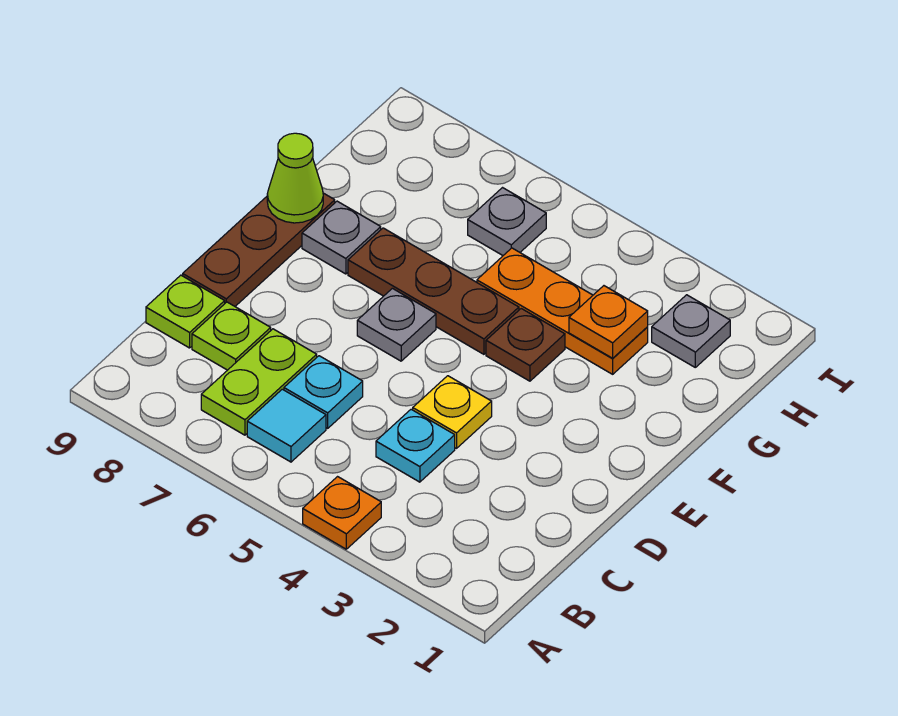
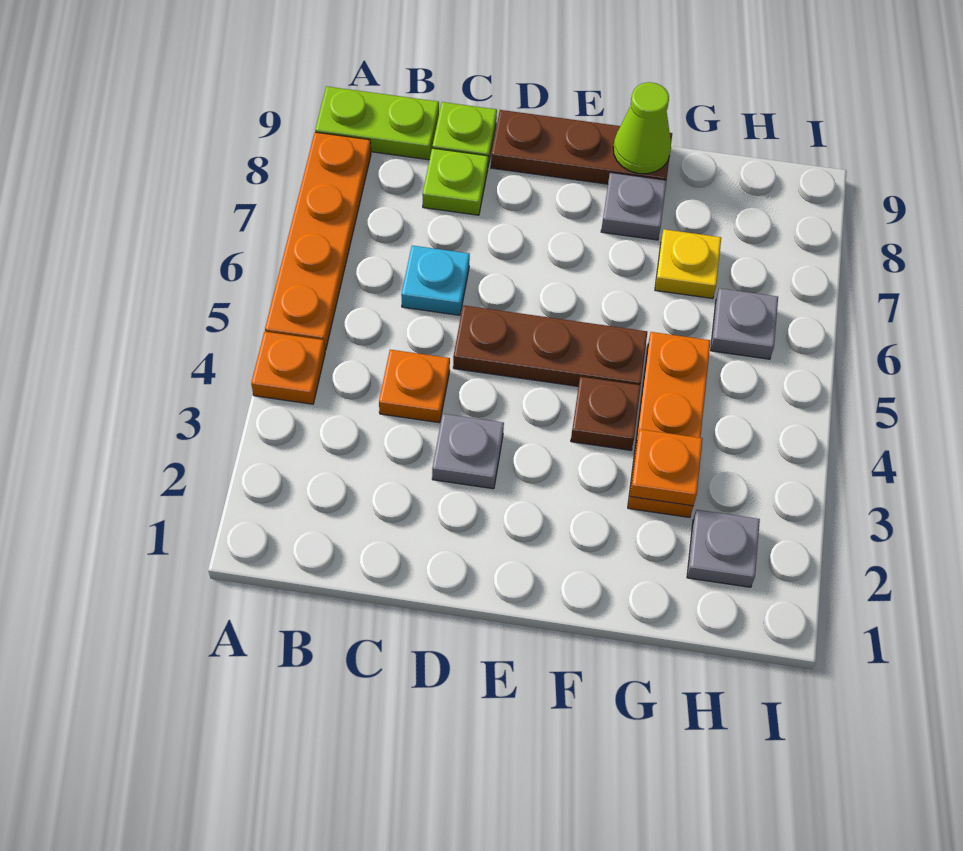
none -> orange 1x4 plate [265,132,371,350]
cyan 1x1 tile [247,389,326,462] -> none
lime 1x2 plate [201,329,317,435] -> lime 1x2 plate moved to [315,86,439,160]
cyan 1x1 plate [376,409,455,482] -> orange 1x1 plate [379,350,450,423]
yellow 1x1 plate [413,376,492,448] -> yellow 1x1 plate moved to [655,229,721,299]
grey 1x1 plate [357,288,436,361] -> grey 1x1 plate moved to [432,414,504,489]
brown 1x3 plate [348,228,519,354] -> brown 1x3 plate turned to [453,305,647,387]

